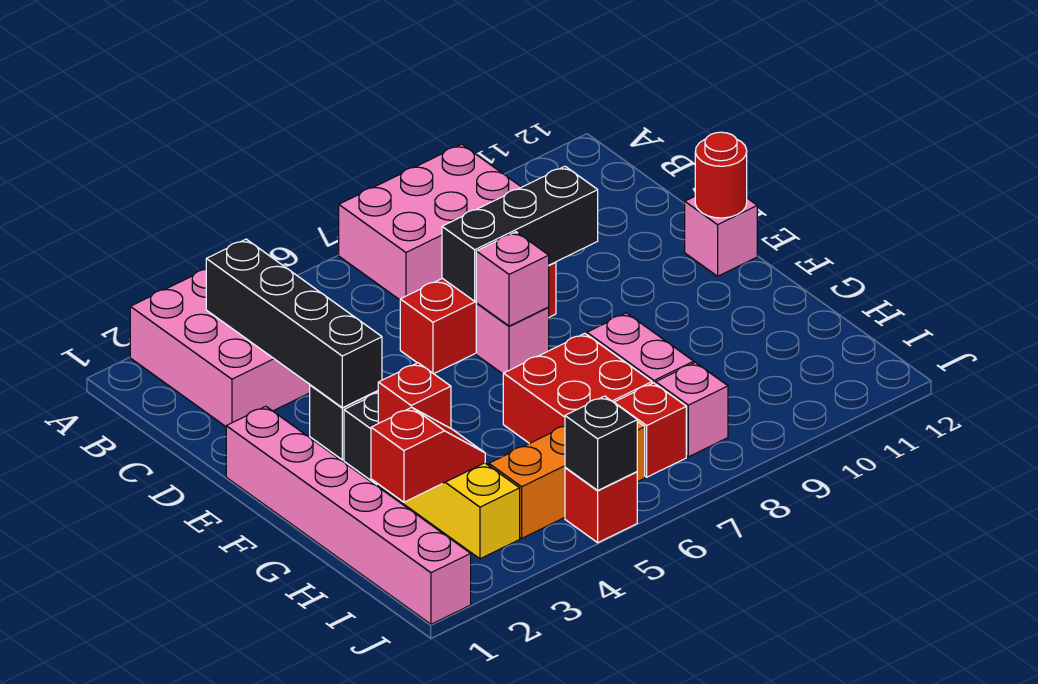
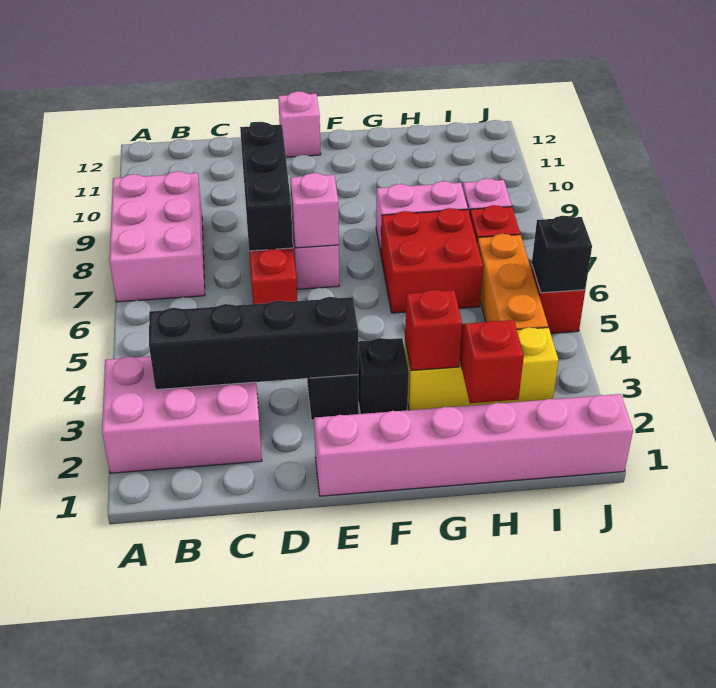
red 1x1 round brick [695,132,747,218] -> none

